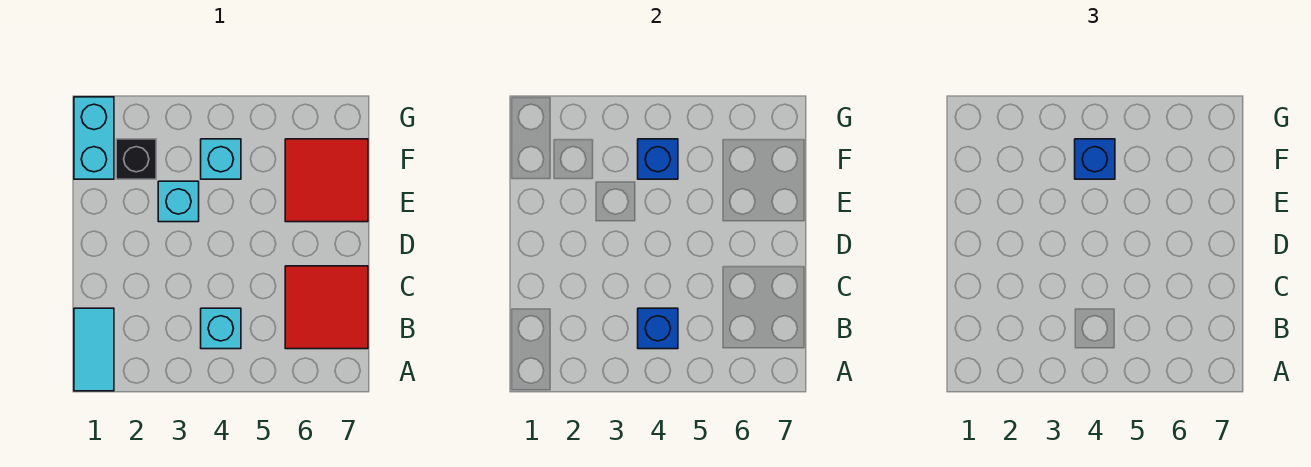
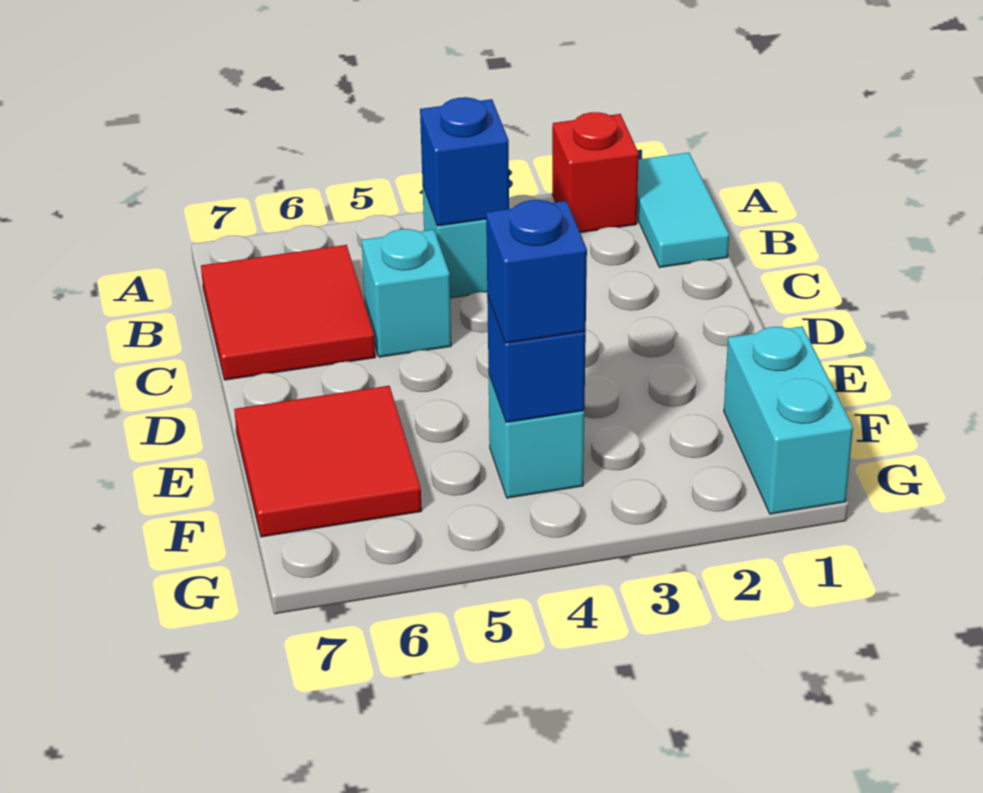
none -> red 1x1 brick [552,112,639,233]
cyan 1x1 brick [158,181,199,222] -> cyan 1x1 brick moved to [362,229,451,357]
black 1x1 brick [116,139,156,179] -> none

